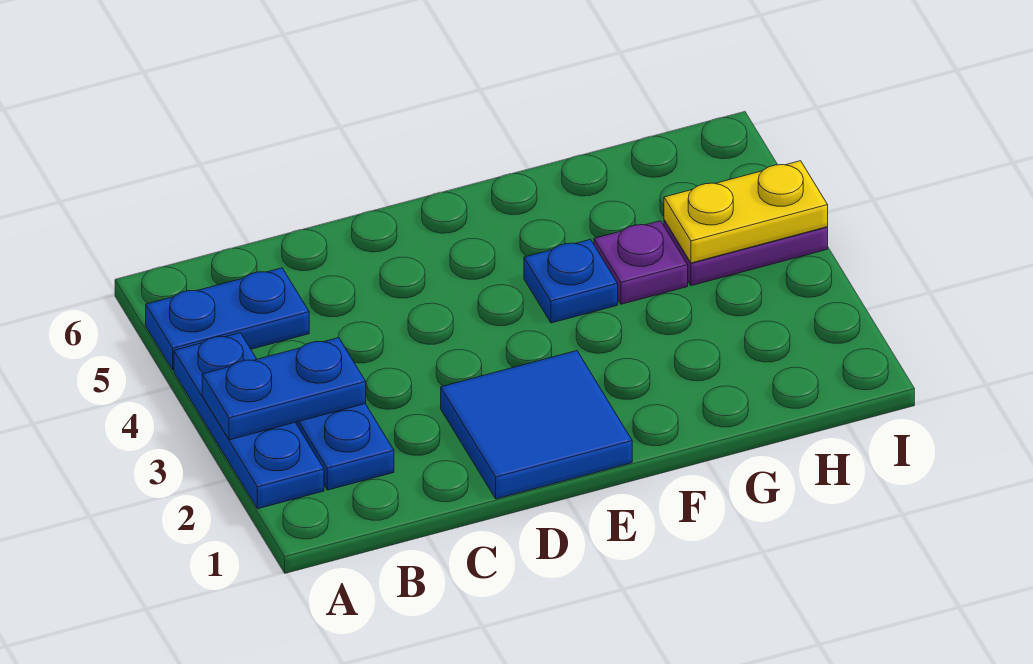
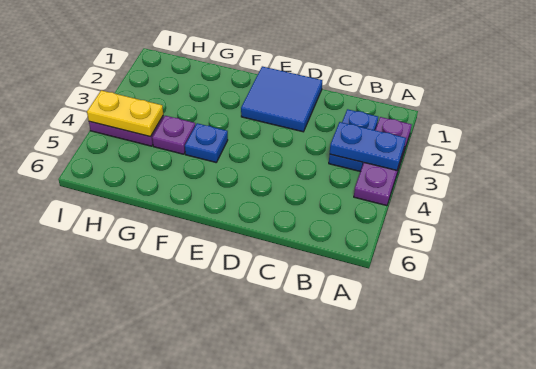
blue 1x3 plate [174,333,324,509] -> purple 1x3 plate [354,117,412,206]
blue 1x2 plate [146,268,309,370] -> none

